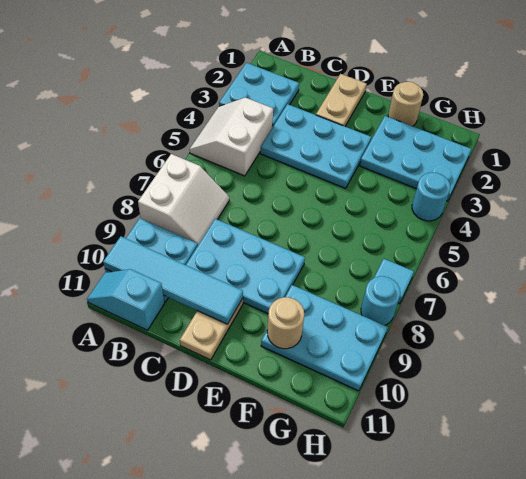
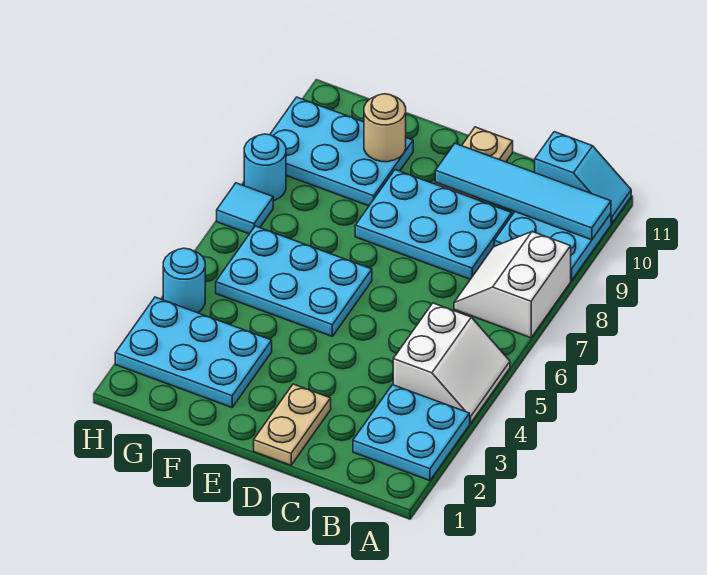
cyan 2x3 plate [260,104,371,188] -> cyan 2x3 plate moved to [216,226,372,336]
tan 1x1 round brick [388,82,423,126] -> none

